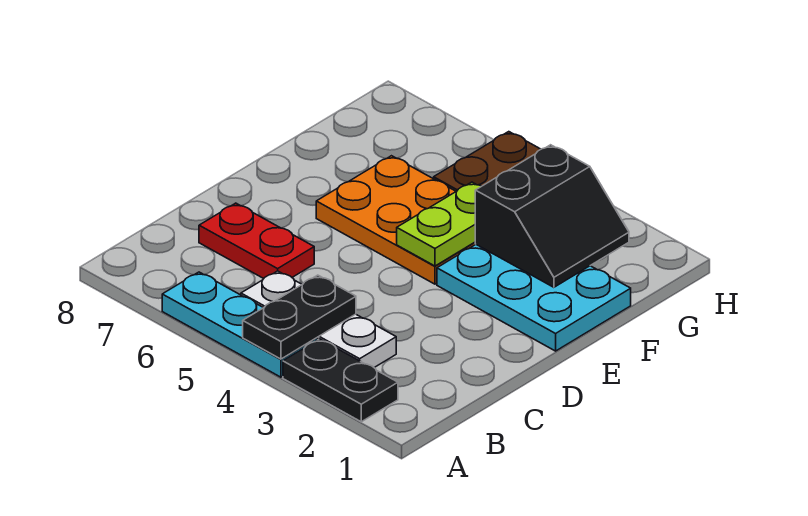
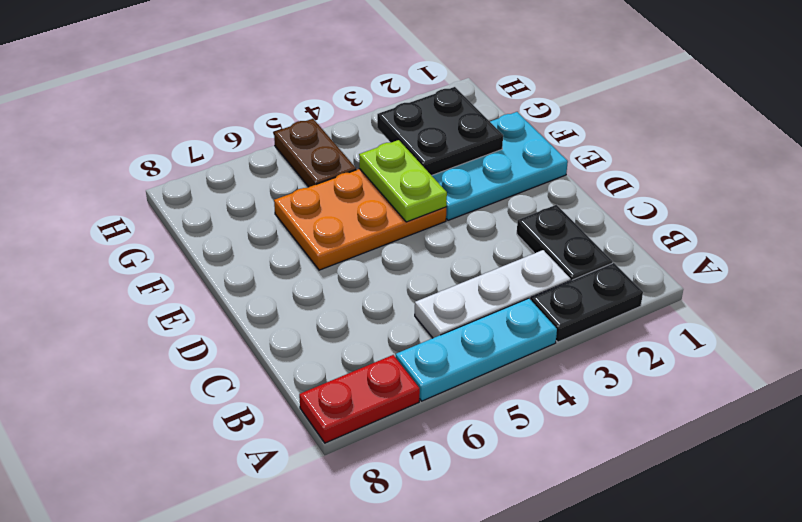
black 1x2 plate [243,275,356,359] -> black 1x2 plate moved to [517,205,613,281]
red 1x2 plate [199,203,314,279] -> red 1x2 plate moved to [299,355,420,443]
black 2x2 slope [475,145,629,287] -> black 2x2 plate [377,87,503,175]

